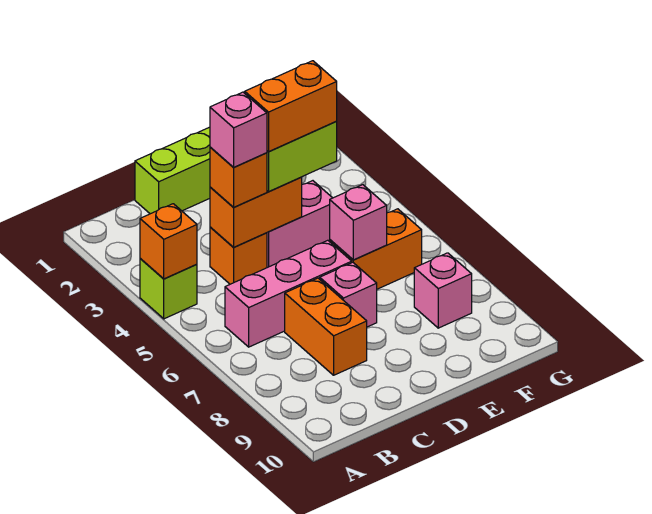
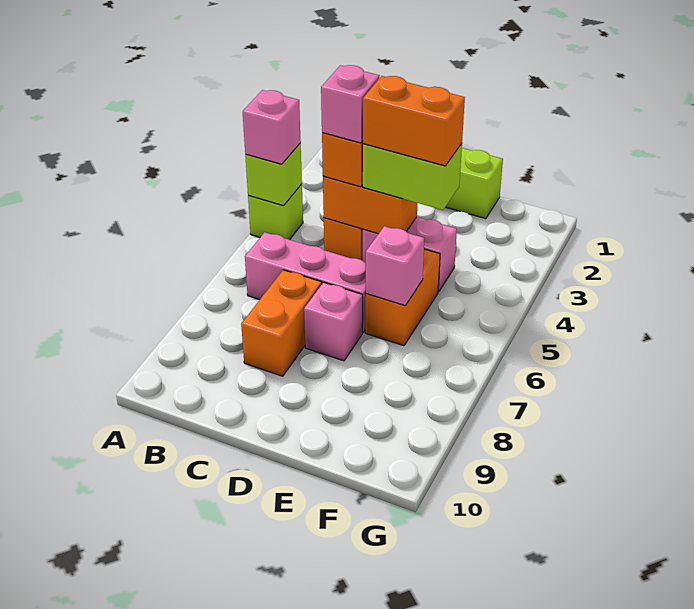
orange 1x1 brick [140,204,197,279] -> lime 1x1 brick [245,143,302,206]
orange 1x2 brick [330,209,422,289] -> orange 1x2 brick turned to [365,249,440,346]
pink 1x1 brick [414,253,472,328] -> pink 1x1 brick moved to [243,90,301,164]

